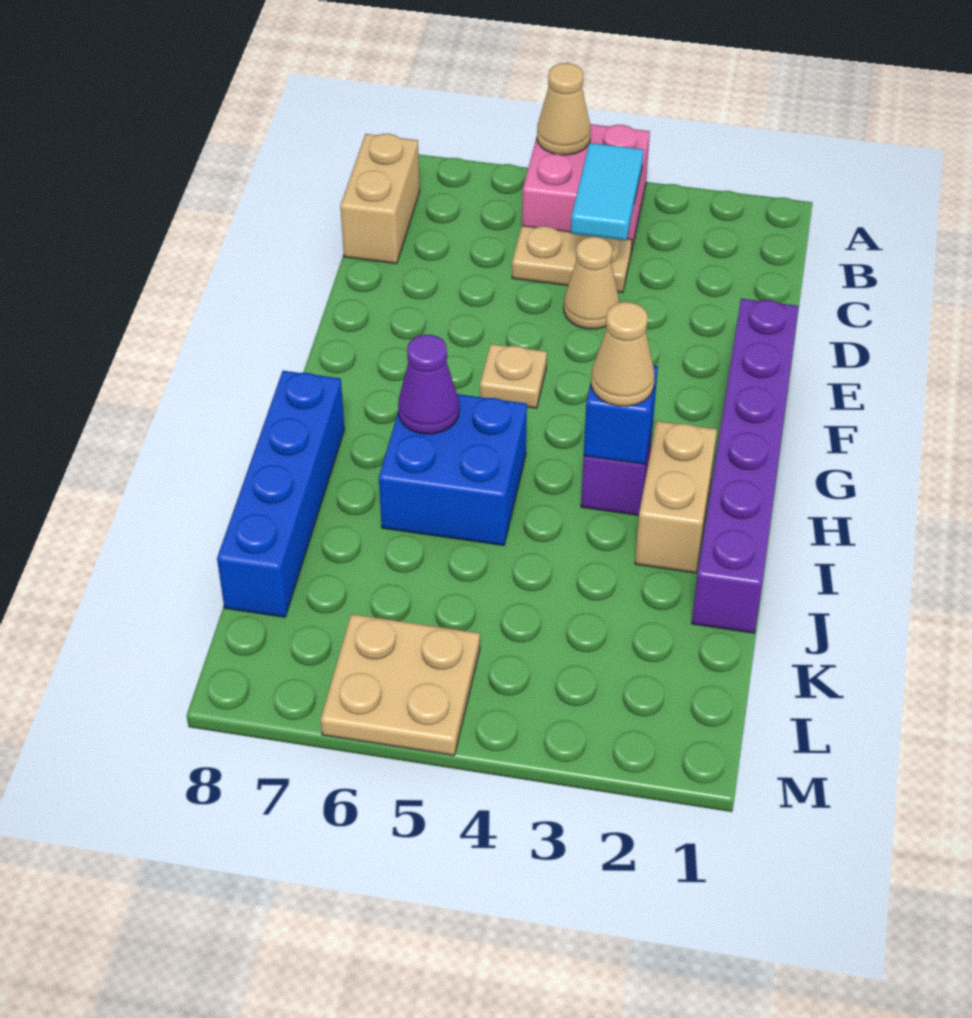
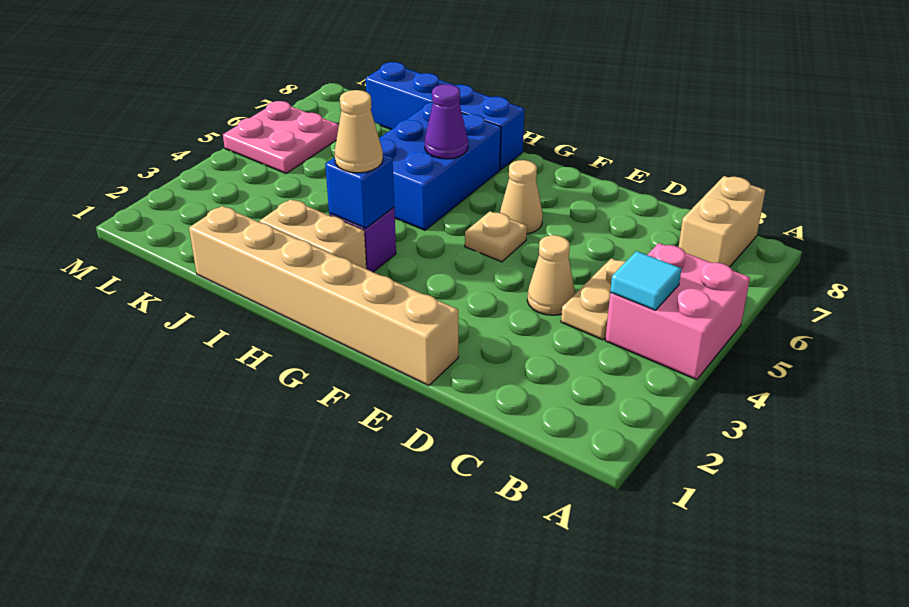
tan 1x1 cone [537,63,591,155] -> tan 1x1 cone moved to [500,160,543,234]
cyan 1x2 tile [571,143,643,240] -> cyan 1x1 tile [610,251,681,310]
tan 1x2 brick [340,134,420,264] -> tan 1x2 brick turned to [679,176,765,267]
purple 1x6 brick [692,299,799,633] -> tan 1x6 brick [189,206,458,386]
blue 2x2 brick [379,394,527,546] -> blue 2x3 brick [379,102,501,230]
tan 2x2 plate [321,614,480,756] -> pink 2x2 plate [223,101,339,173]

